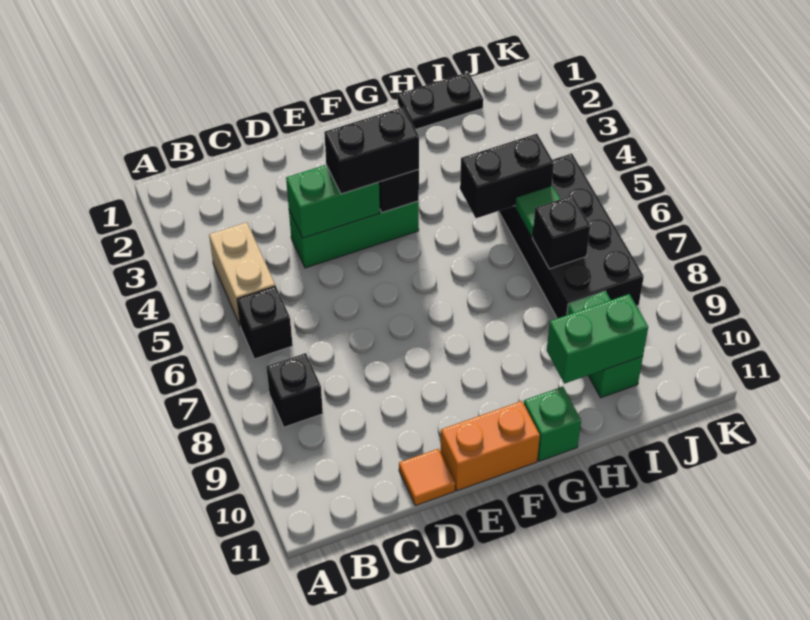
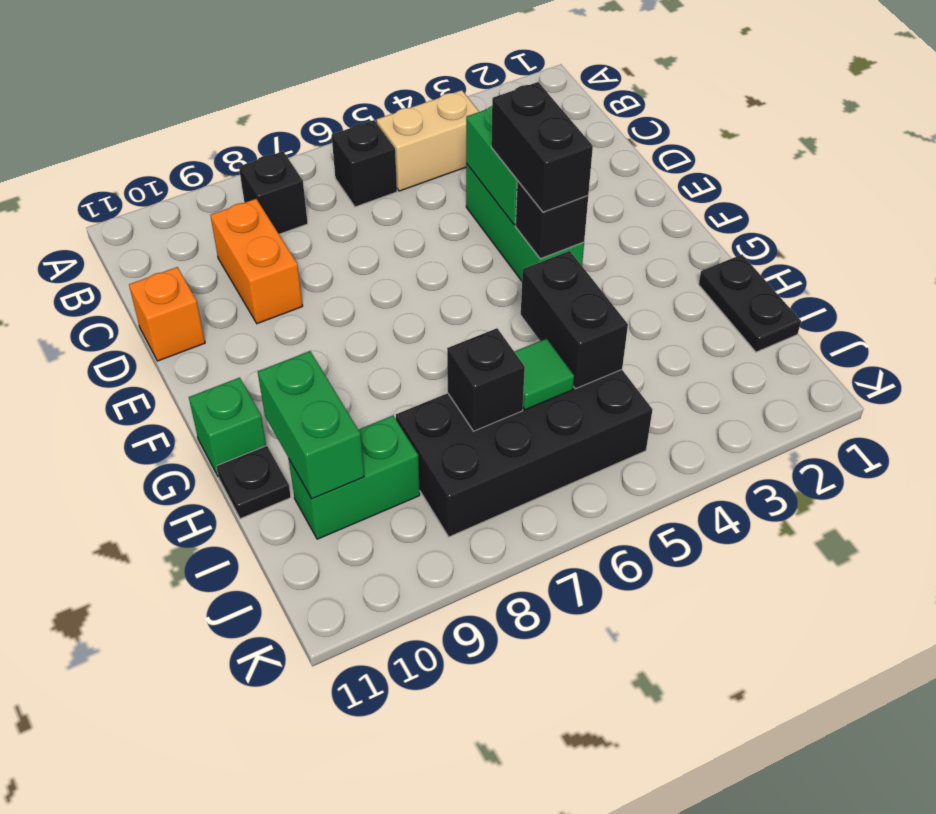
orange 1x1 tile [399,449,455,506] -> orange 1x1 brick [129,267,205,361]
orange 1x2 brick [440,401,540,491] -> orange 1x2 brick moved to [210,199,303,324]
none -> black 1x1 plate [216,446,291,519]

